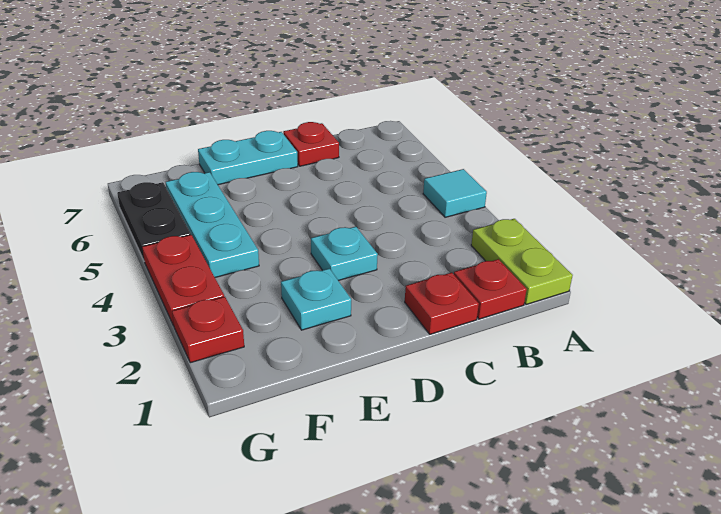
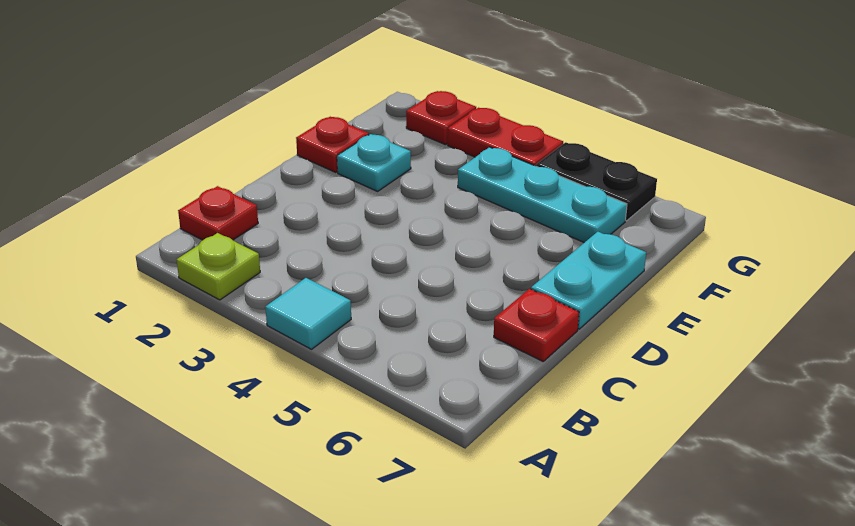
lime 1x2 plate [471,219,573,305] -> lime 1x1 plate [177,233,260,300]
red 1x1 plate [405,273,479,334] -> red 1x1 plate moved to [296,117,369,172]
cyan 1x1 plate [311,227,378,281] -> none

